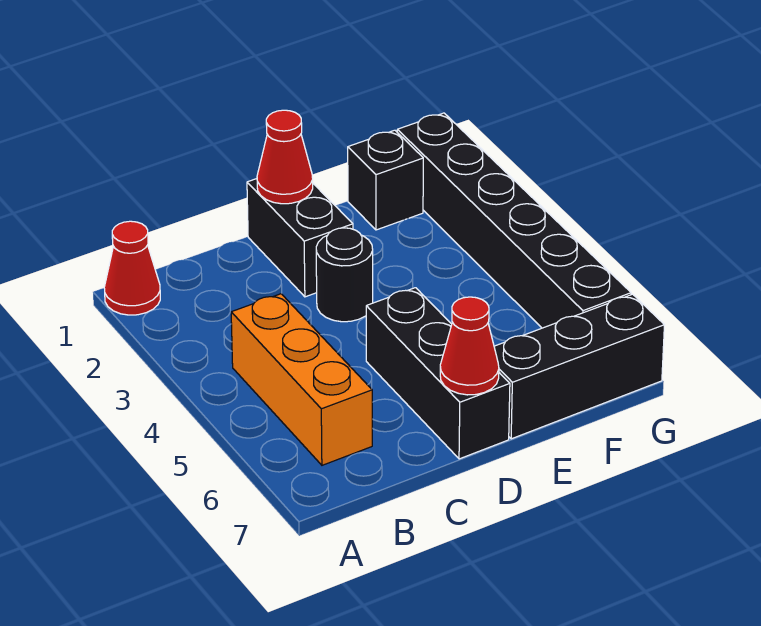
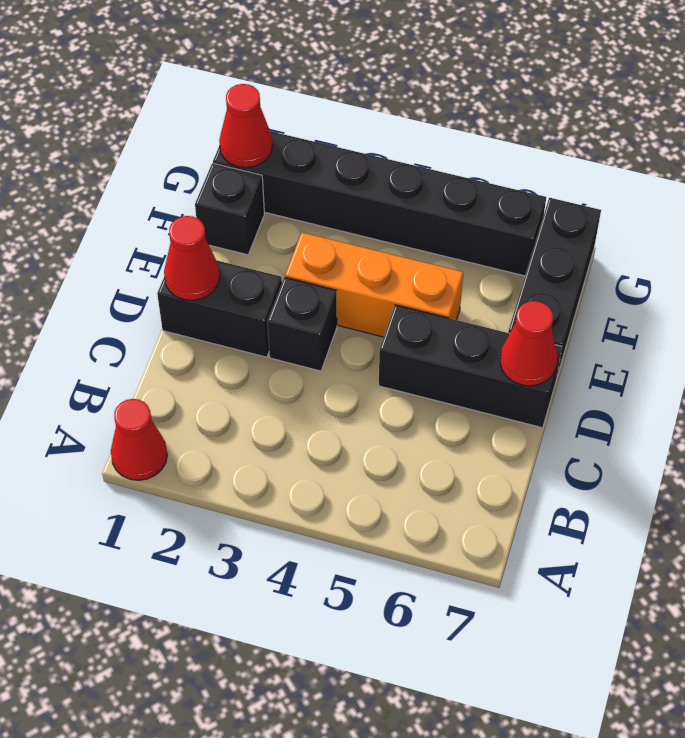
orange 1x3 brick [231,294,372,465] -> orange 1x3 brick moved to [285,233,463,337]
black 1x1 round brick [316,228,373,322] -> black 1x1 brick [267,277,337,371]
none -> red 1x1 cone [219,84,272,168]

